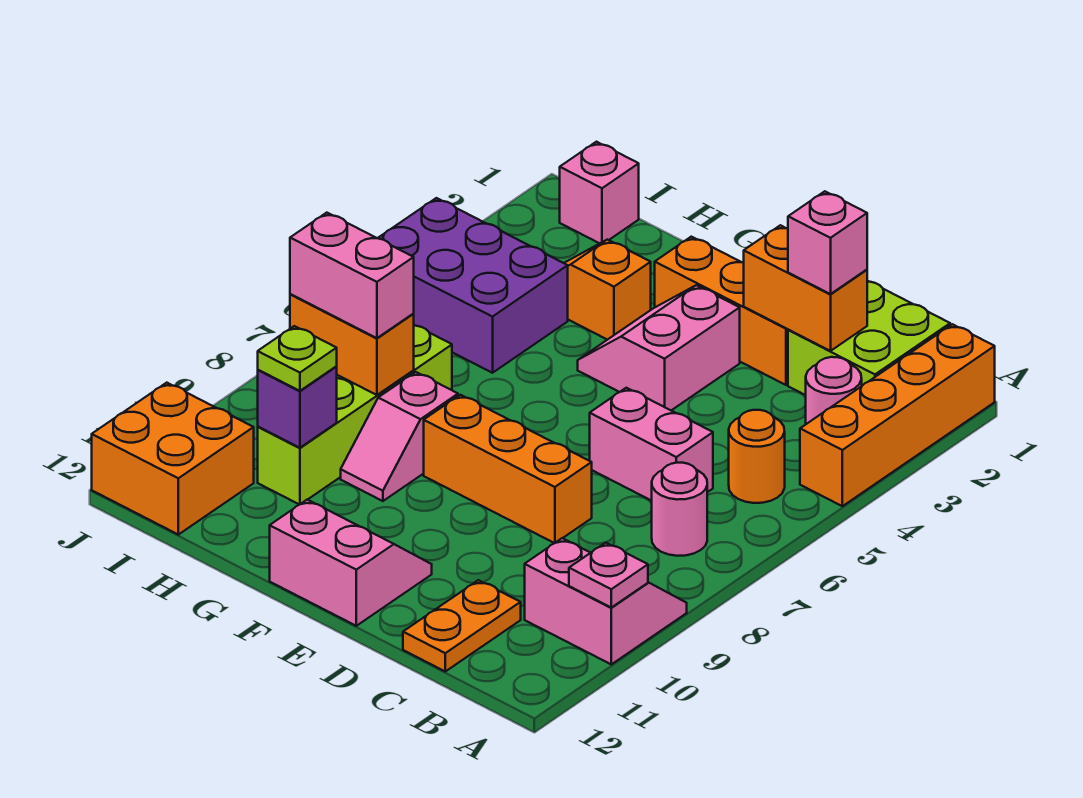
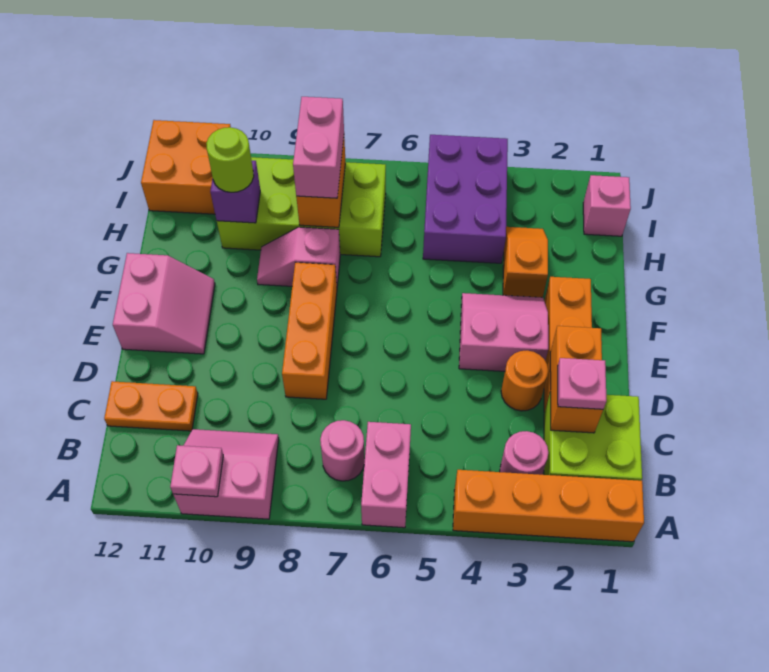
pink 2x2 slope [525,538,687,664] -> pink 2x2 slope turned to [173,429,279,519]
orange 1x1 round brick [729,410,785,503] -> orange 1x1 round brick moved to [501,351,548,411]
pink 1x1 brick [788,191,867,294] -> pink 1x1 plate [558,358,607,409]
pink 1x2 brick [590,388,713,501] -> pink 1x2 brick moved to [361,422,411,528]
lime 1x4 brick [258,325,452,505] -> lime 2x4 brick [217,157,386,257]
lime 1x1 plate [258,326,337,391] -> lime 1x1 round brick [206,127,254,192]

